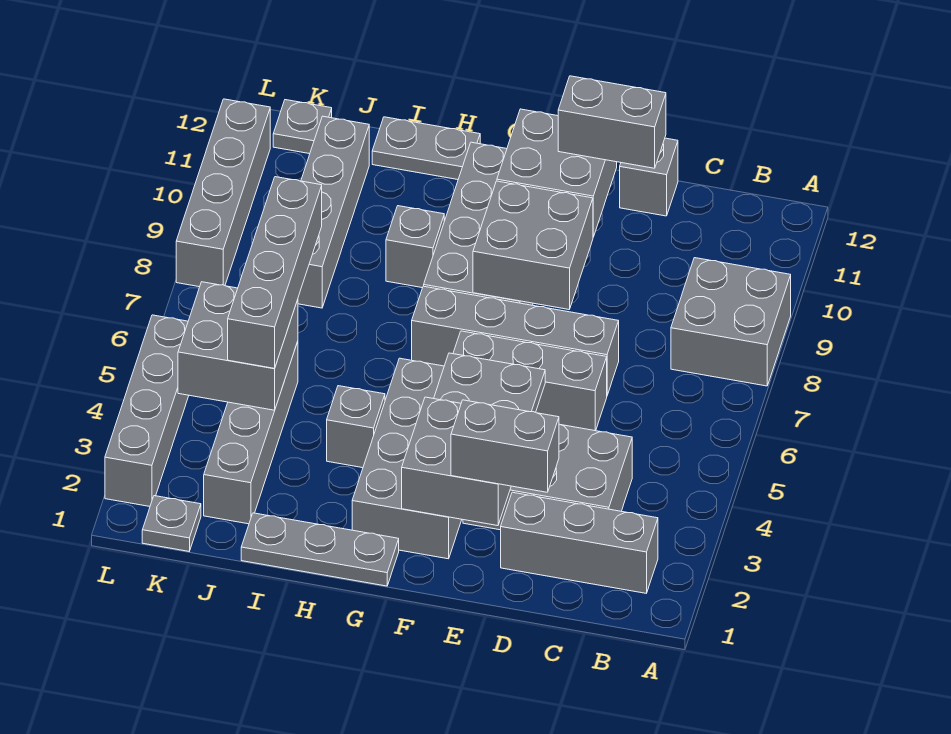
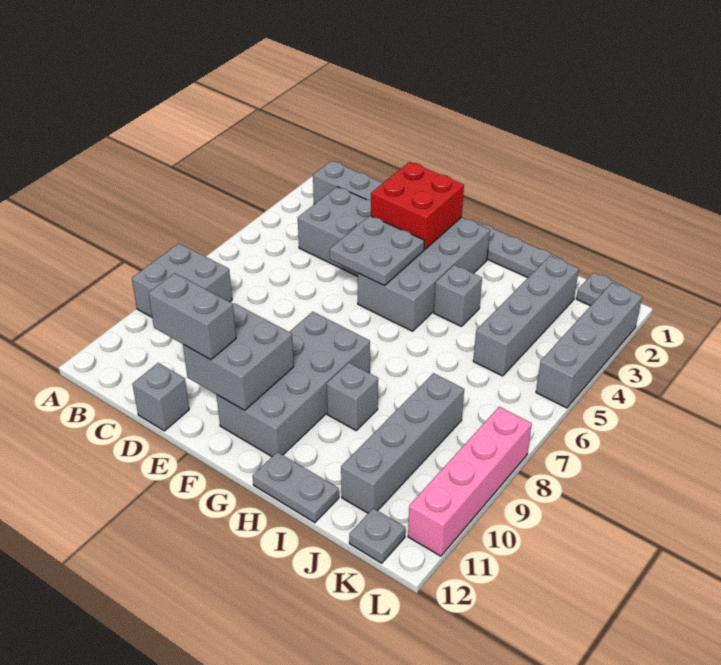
grey 1x2 brick [451,400,559,492] -> none
grey 1x3 brick [453,331,607,431] -> none
grey 1x4 brick [412,286,619,395] -> none
grey 2x2 brick [402,397,511,526] -> red 2x2 brick [371,162,464,250]
grey 2x2 brick [473,181,593,309] -> none
grey 2x2 brick [178,282,298,410] -> none
grey 1x4 brick [228,177,322,368] -> none
grey 1x4 brick [176,99,270,287] -> pink 1x4 brick [408,407,532,556]

